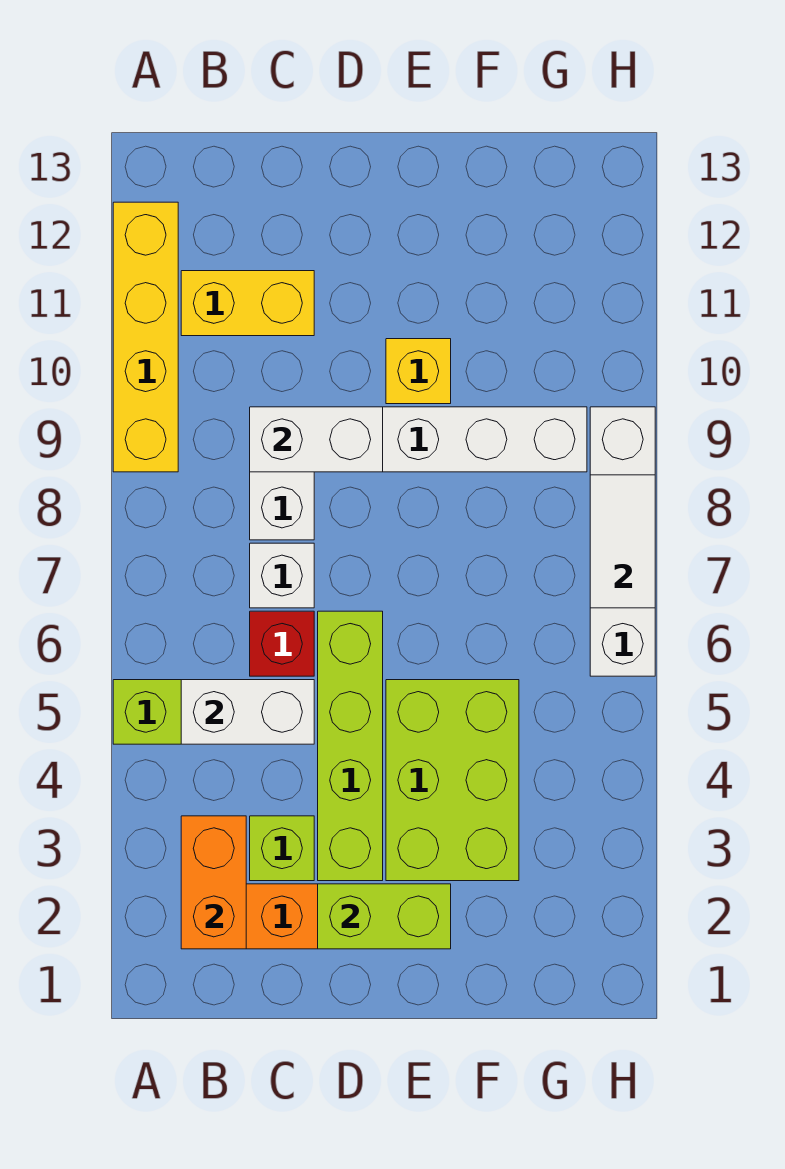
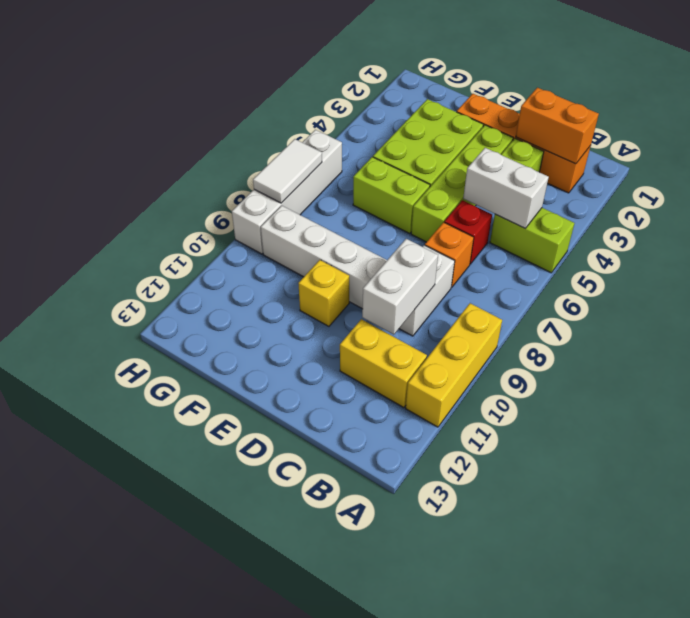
yellow 1x4 brick [113,202,178,472] -> yellow 1x3 brick [406,303,502,427]
orange 1x2 brick [181,816,246,949] -> orange 1x2 brick turned to [516,88,599,164]
white 1x1 brick [250,543,314,608] -> orange 1x1 brick [425,222,474,287]
white 1x2 brick [250,407,383,472] -> white 1x2 brick turned to [362,239,438,335]
lime 1x2 brick [318,884,451,949] -> lime 1x2 brick moved to [353,157,430,233]

